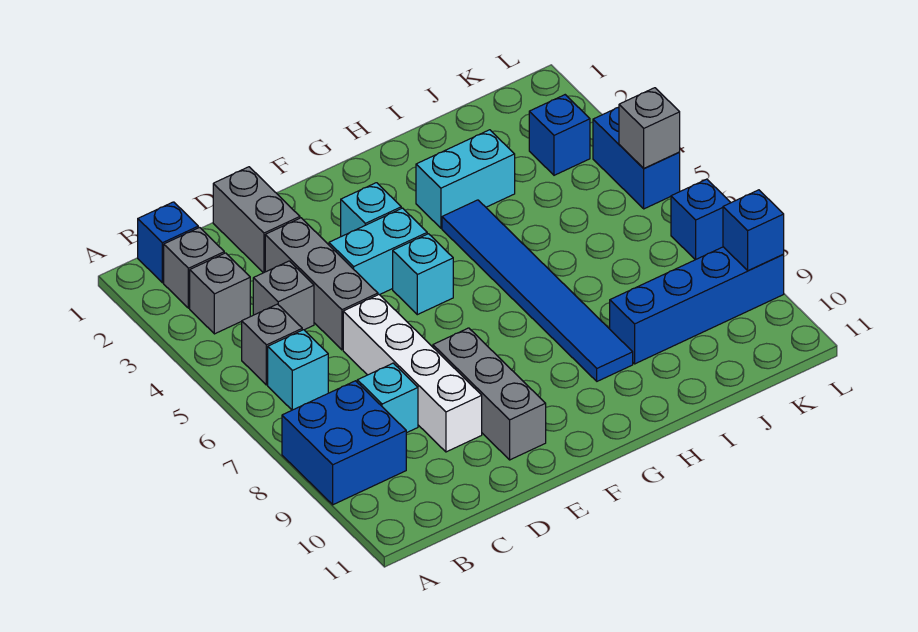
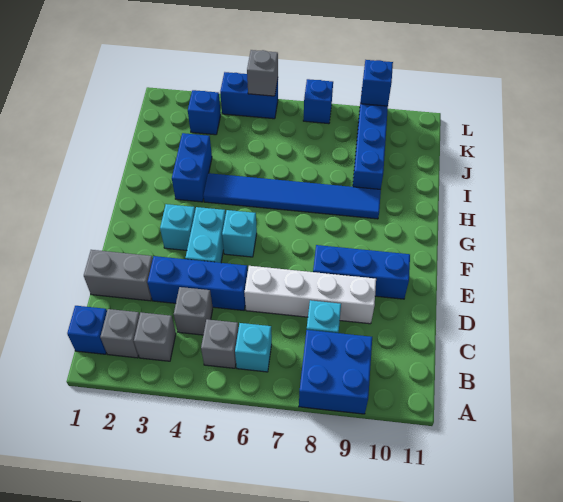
grey 1x3 brick [265,218,378,350] -> blue 1x3 brick [148,256,248,310]
grey 1x3 brick [433,328,546,460] -> blue 1x3 brick [313,245,410,299]
cyan 1x2 brick [416,130,515,228] -> blue 1x2 brick [172,133,212,202]

